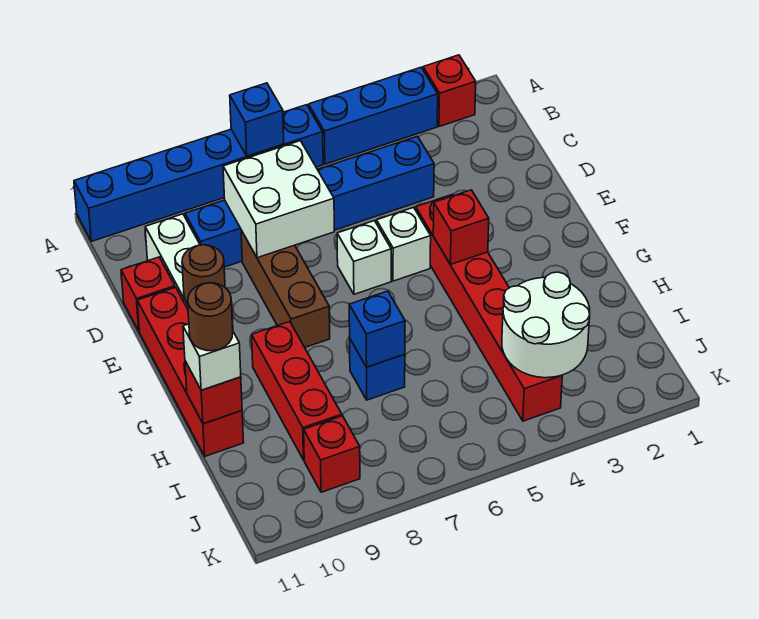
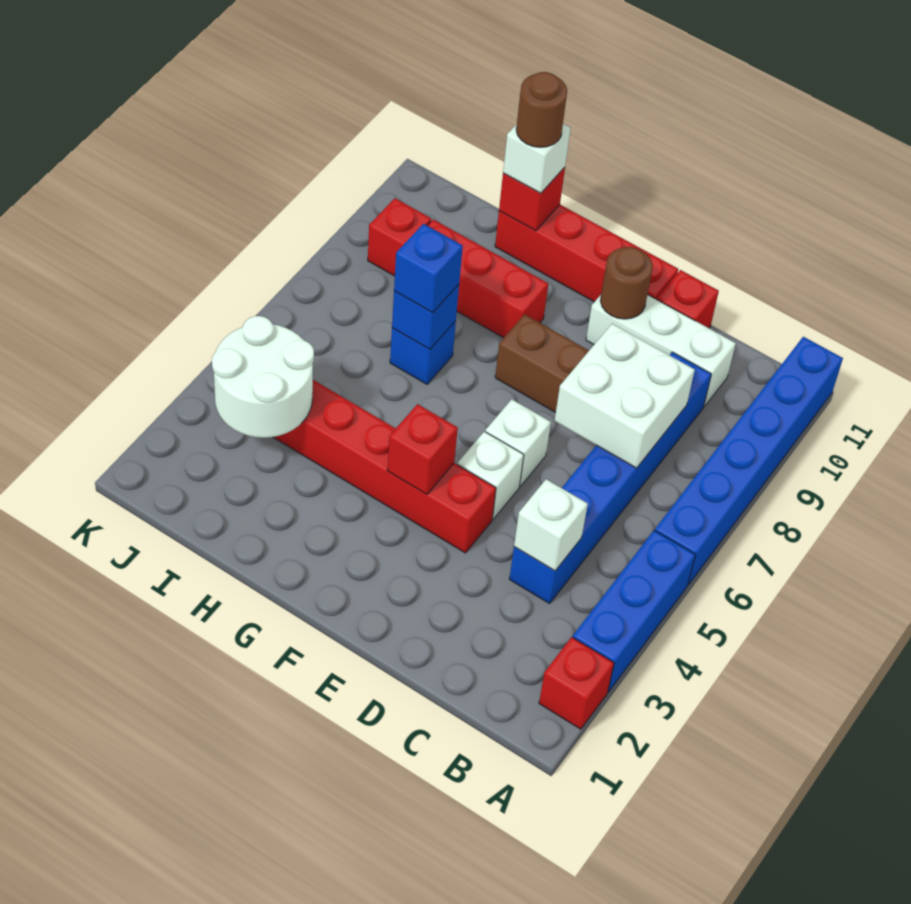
blue 1x1 brick [230,83,284,156] -> blue 1x1 brick moved to [394,224,463,313]
none -> white 1x1 brick [514,479,588,571]

